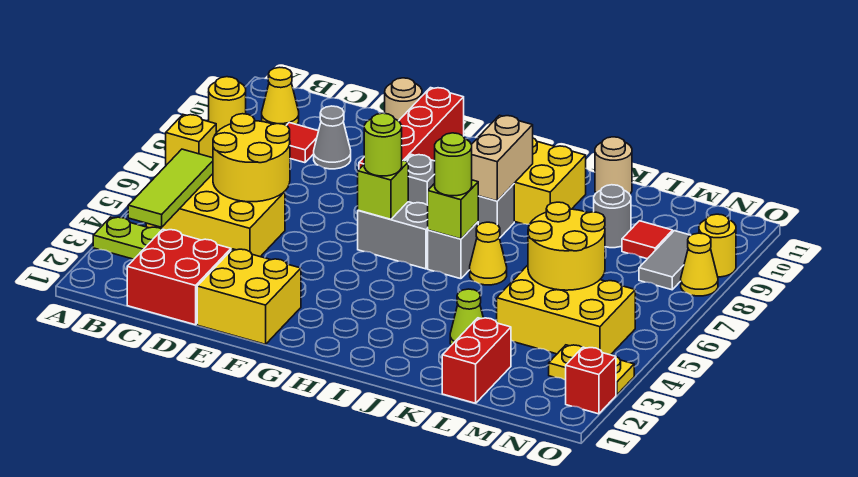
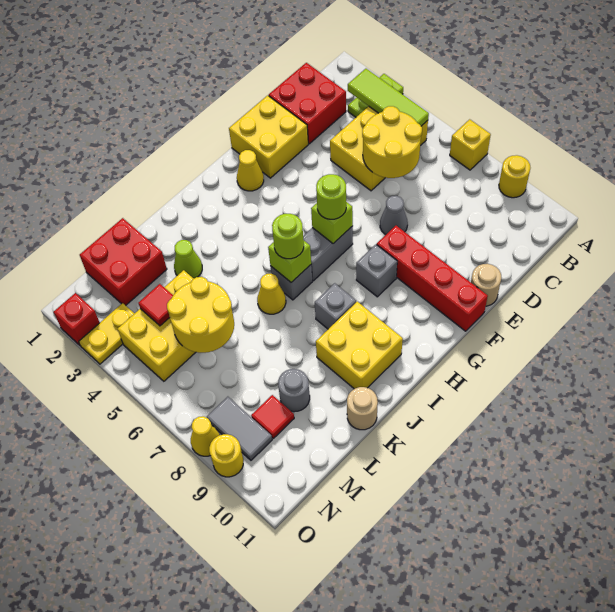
yellow 1x1 cone [262,67,299,125] -> yellow 1x1 cone moved to [237,150,264,191]
red 1x1 tile [286,122,318,163] -> red 1x1 tile moved to [138,284,173,326]
grey 1x1 cone [314,106,351,169] -> grey 1x1 cone moved to [380,196,408,235]
tan 1x2 brick [471,115,533,201] -> none
red 1x2 brick [442,318,511,403] -> red 2x2 brick [80,218,167,305]

